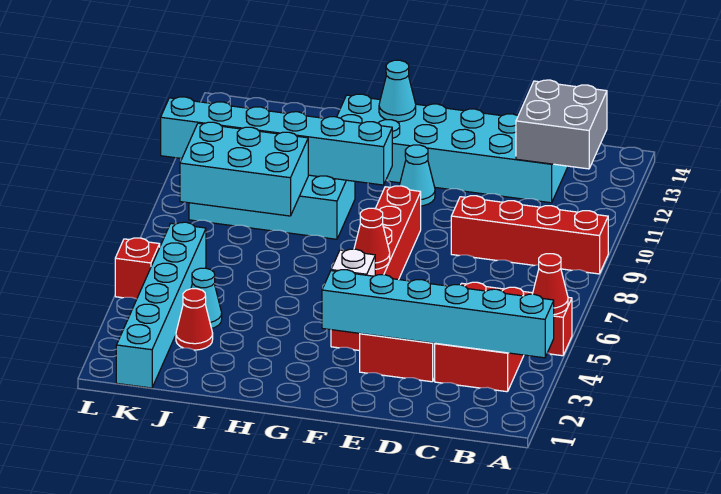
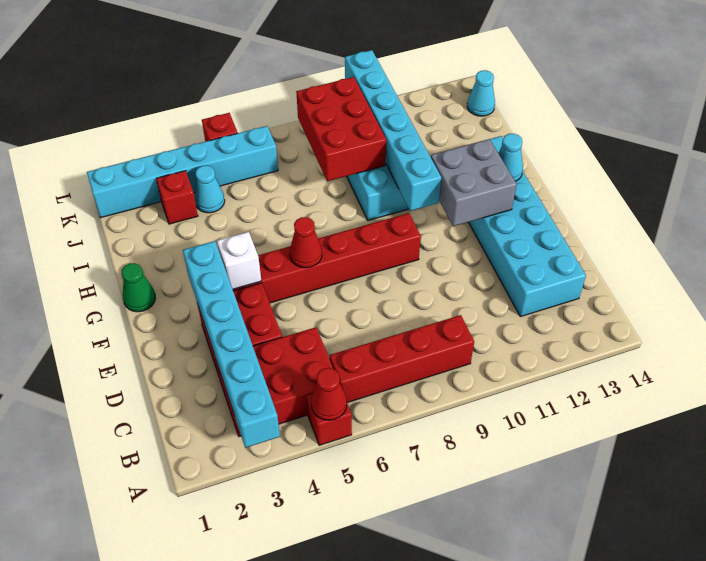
red 1x4 brick [451,196,608,274] -> red 1x4 brick turned to [330,315,474,403]
grey 2x2 brick [516,80,607,169] -> grey 2x2 brick moved to [431,139,517,226]
cyan 1x1 cone [399,145,435,206] -> cyan 1x1 cone moved to [467,70,495,116]
none -> green 1x1 cone [122,263,156,312]
cyan 2x3 brick [180,122,308,216] -> red 2x3 brick [296,77,386,181]
red 1x1 cone [176,289,213,350] -> red 1x1 brick [156,171,198,224]

